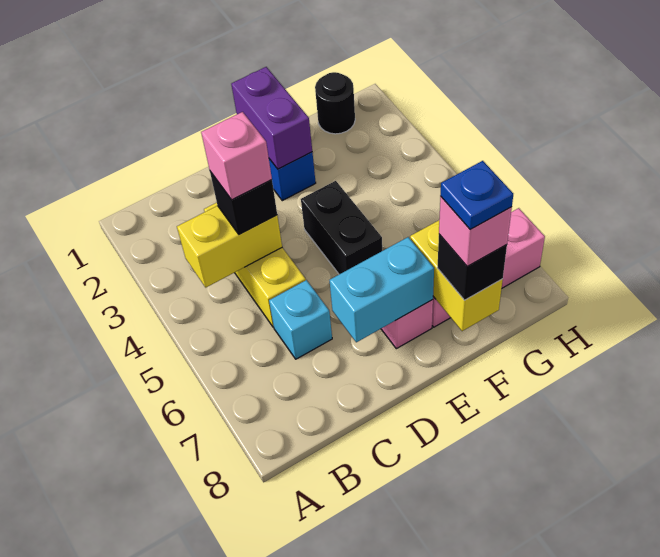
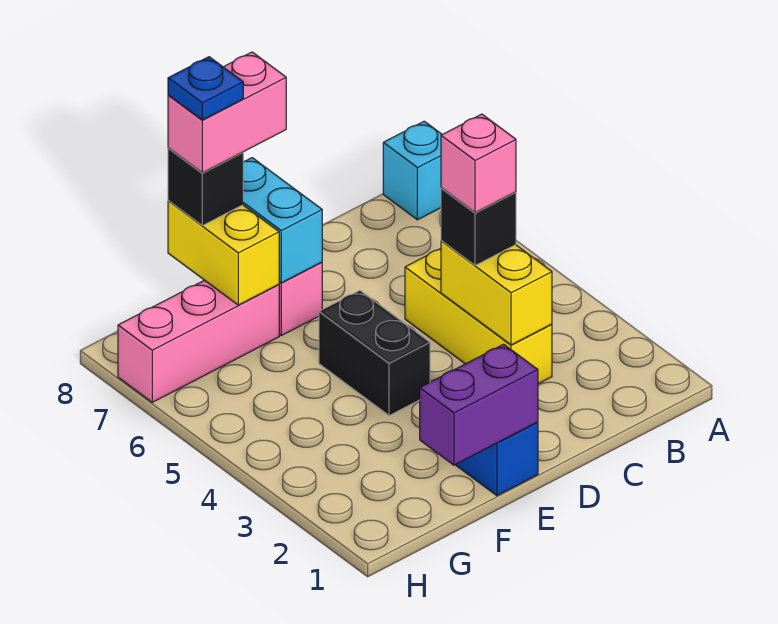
yellow 1x2 brick [177,206,282,287] -> yellow 1x2 brick turned to [441,241,552,345]
cyan 1x1 brick [269,280,332,359] -> cyan 1x1 brick moved to [383,121,442,220]
cyan 1x2 brick [329,237,434,342] -> cyan 1x2 brick turned to [243,158,322,283]
purple 1x2 brick [231,67,312,169] -> purple 1x2 brick turned to [420,344,538,465]
pink 1x1 brick [439,197,512,266] -> pink 1x2 brick [168,52,286,173]
black 1x1 round brick [315,72,355,134] -> none

